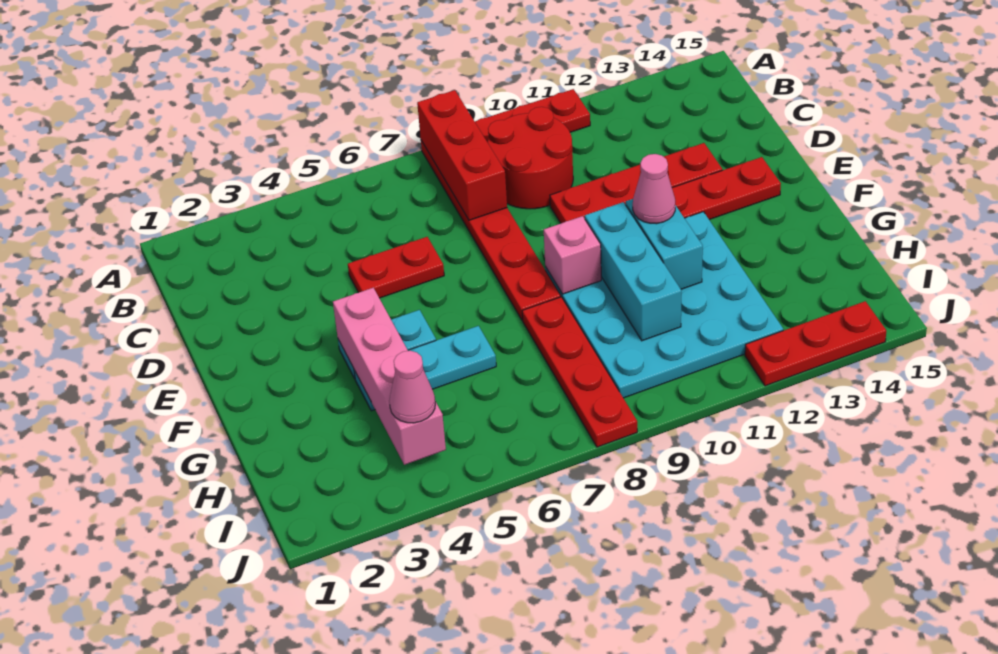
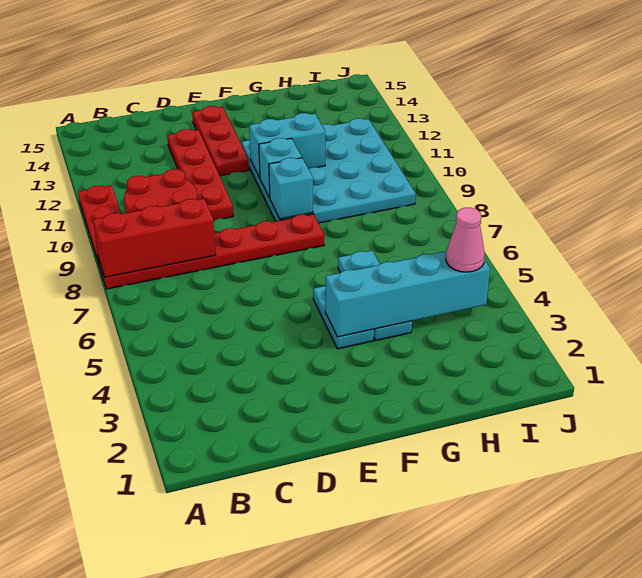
red 1x2 plate [348,237,444,298] -> none
pink 1x4 brick [333,288,446,465] -> cyan 1x4 brick [325,251,490,337]
pink 1x1 brick [544,216,601,294] -> cyan 1x1 brick [269,158,313,219]
cyan 1x3 brick [585,202,681,341] -> cyan 1x1 brick [259,138,302,198]
pink 1x1 cone [633,154,675,224] -> none
red 1x4 plate [522,297,637,447] -> none
red 1x3 plate [745,301,886,386] -> none

